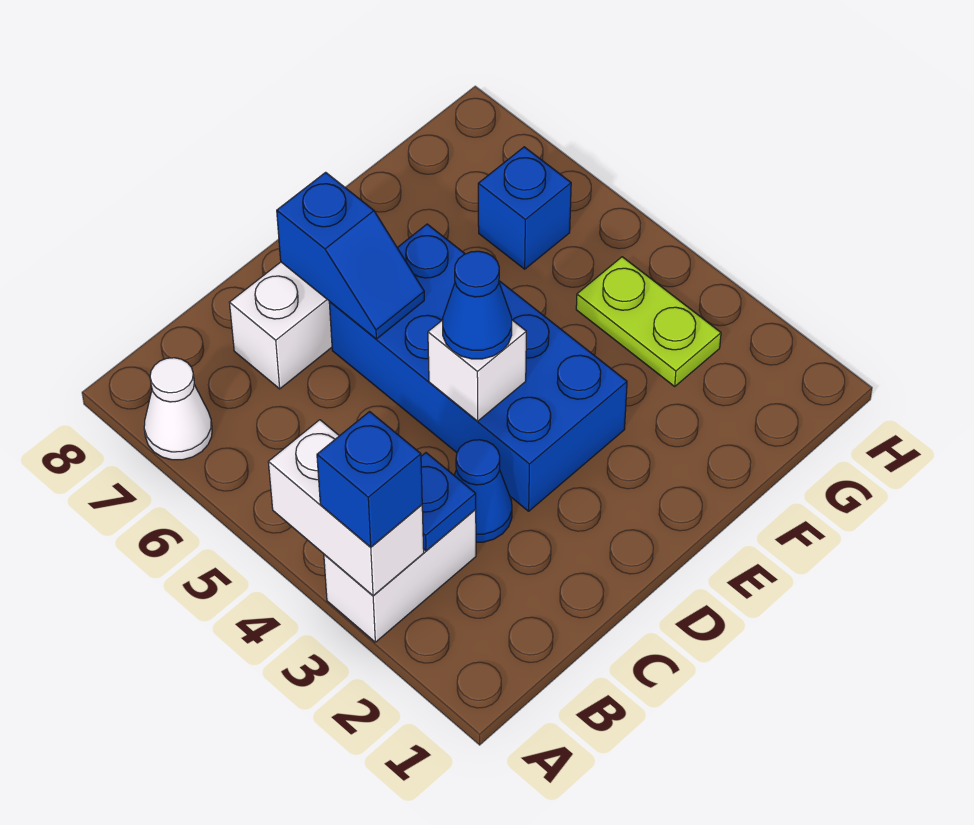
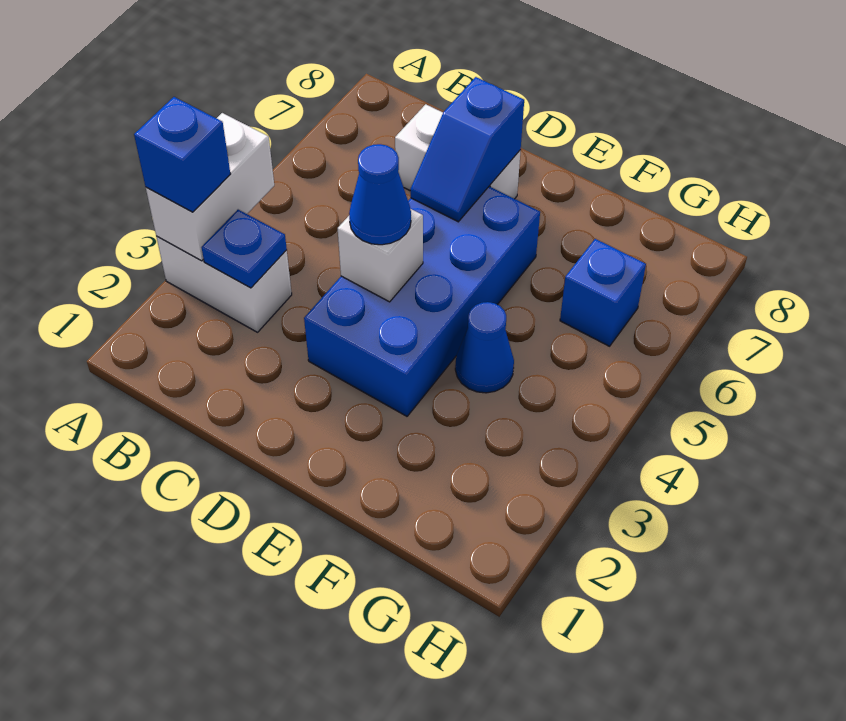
white 1x1 cone [144,358,212,460] -> none
blue 1x1 cone [454,440,512,542] -> blue 1x1 cone moved to [455,302,514,393]
lime 1x2 plate [576,257,721,386] -> none

